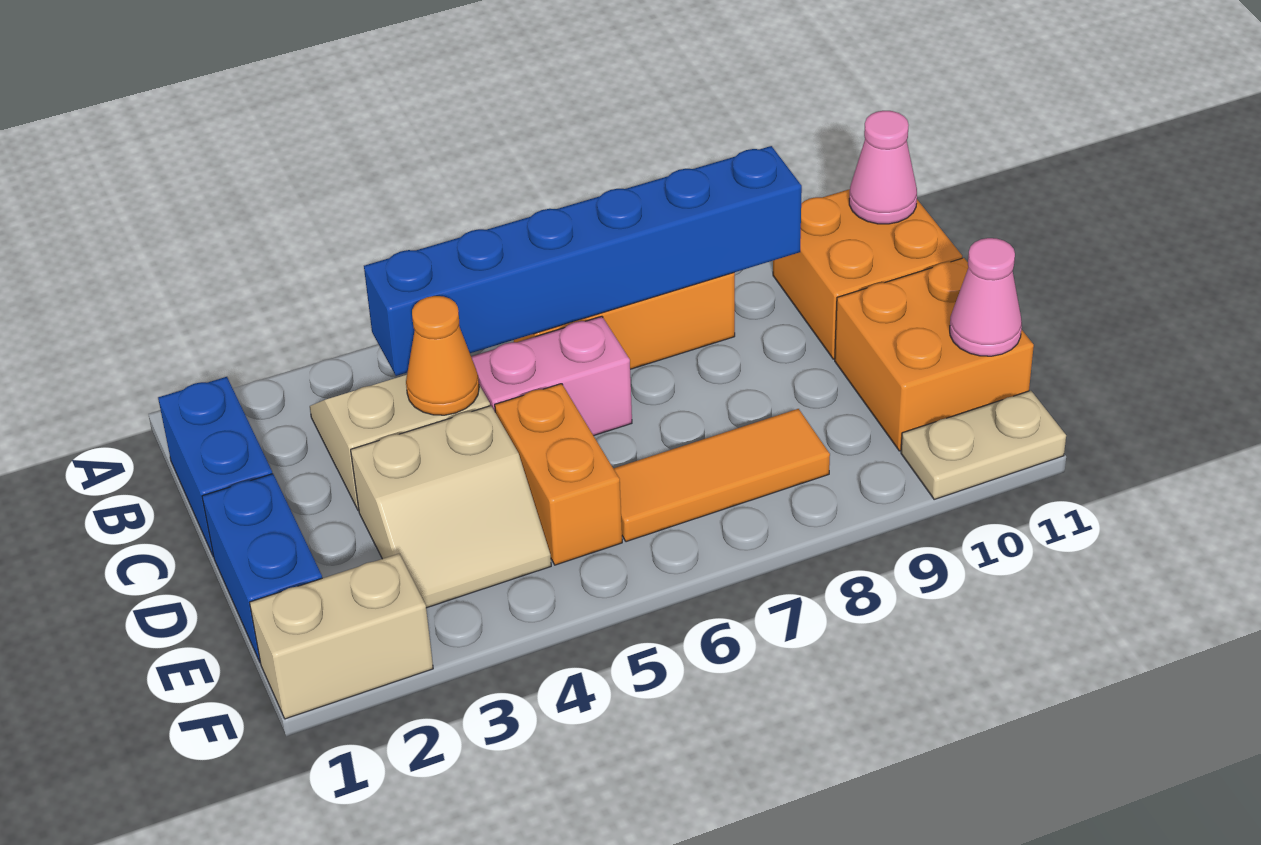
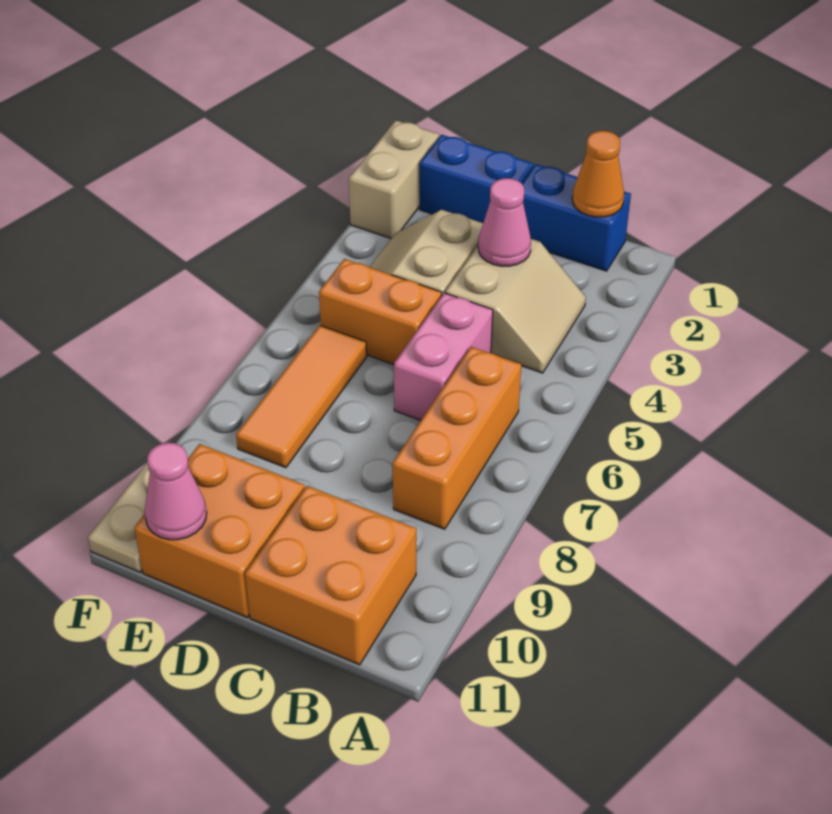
blue 1x6 brick [364,146,802,376] -> none
pink 1x1 cone [849,111,917,224] -> pink 1x1 cone moved to [478,178,531,266]
orange 1x1 cone [406,296,479,415] -> orange 1x1 cone moved to [572,131,624,217]

